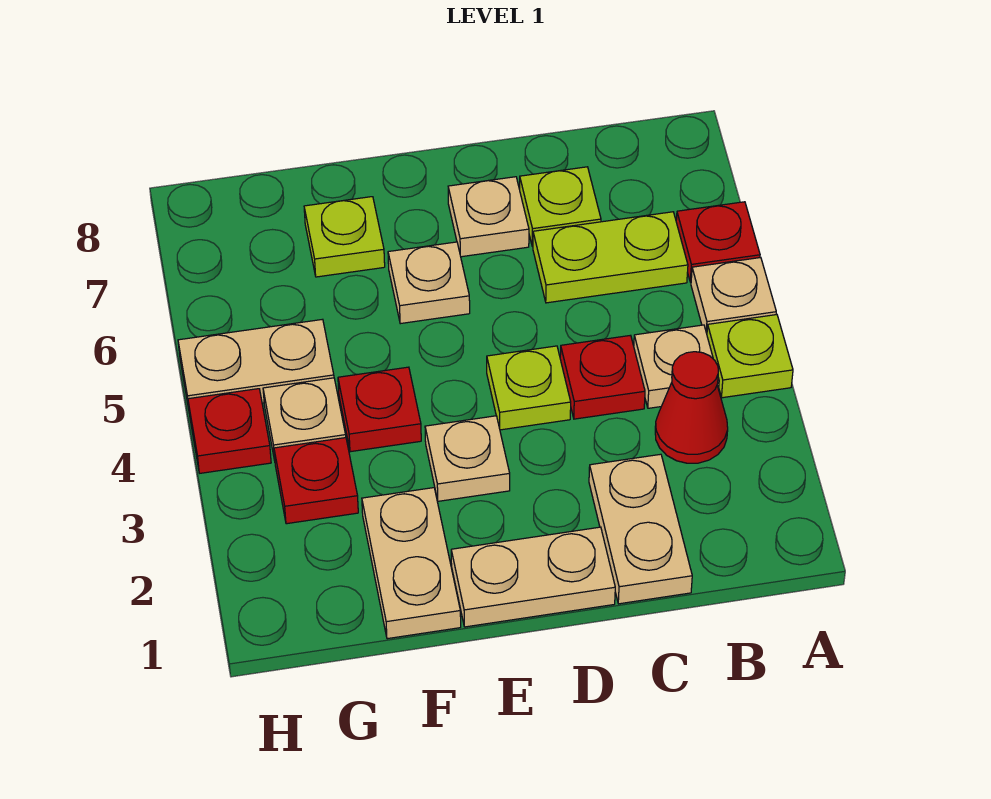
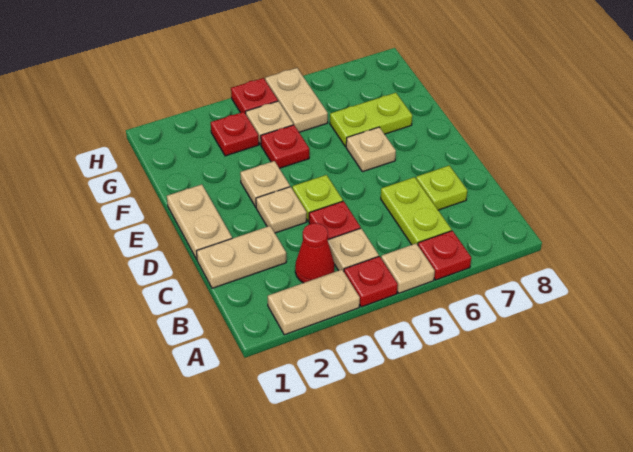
lime 1x1 plate [707,315,793,398] -> red 1x1 plate [344,256,398,307]
tan 1x1 plate [448,177,529,257] -> tan 1x1 plate moved to [256,187,307,233]
tan 1x2 plate [362,488,461,639] -> tan 1x2 plate moved to [268,270,360,335]
lime 1x1 plate [304,197,385,277] -> lime 1x2 plate [330,93,412,147]

